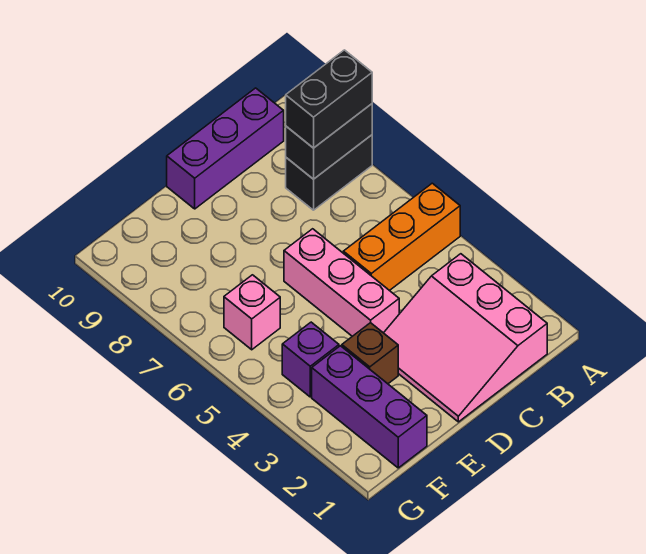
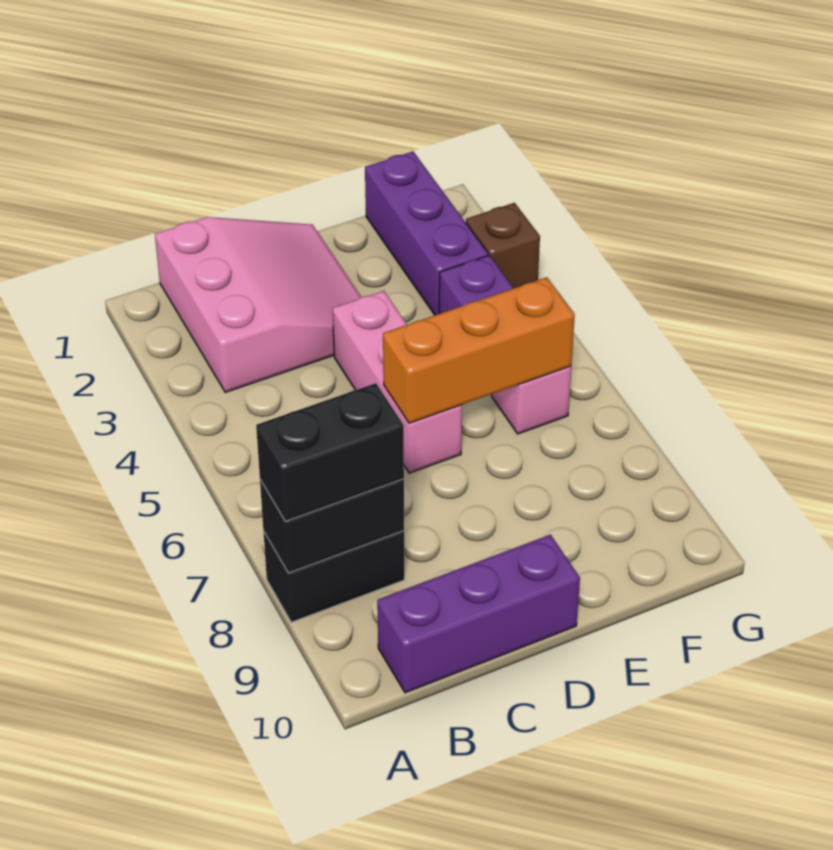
orange 1x3 brick [343,183,460,291] -> orange 1x3 brick moved to [383,277,575,423]
brown 1x1 brick [342,323,398,384] -> brown 1x1 brick moved to [466,203,540,288]

